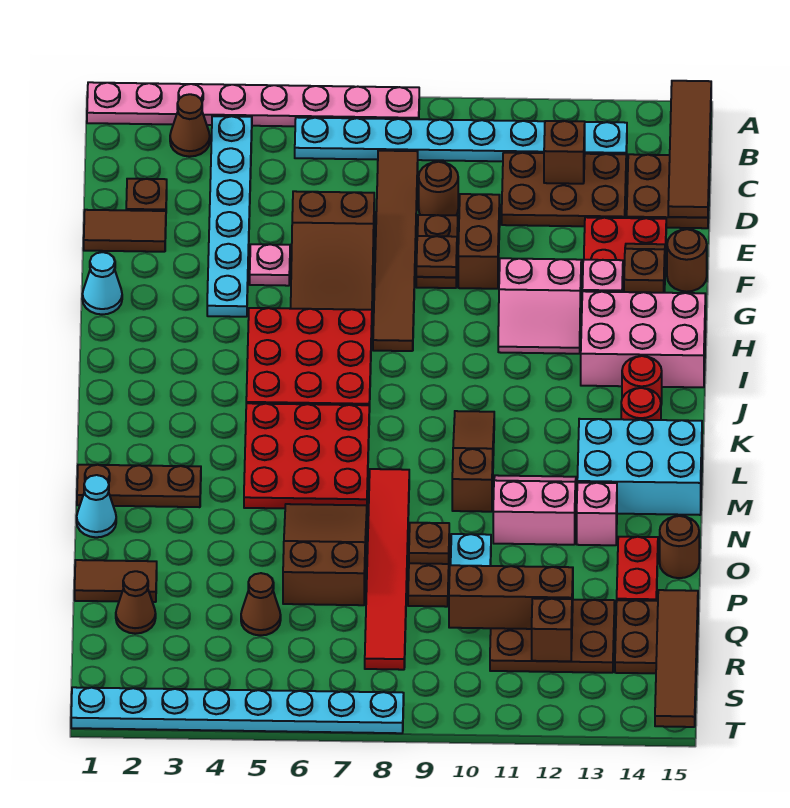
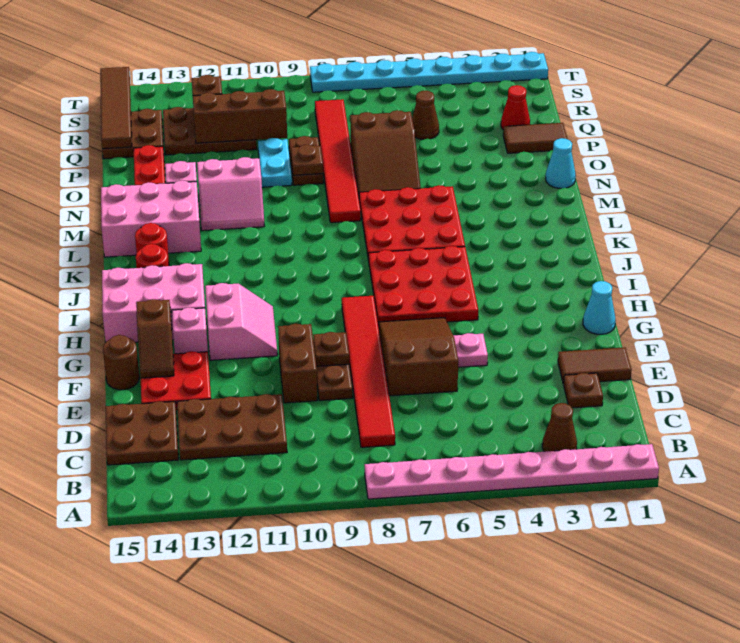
brown 1x4 tile [668,81,711,217] -> none
cyan 1x6 plate [207,116,252,317] -> none
cyan 1x8 plate [295,117,627,161] -> none
brown 1x6 tile [373,151,418,351] -> red 1x6 tile [342,296,395,447]
brown 1x1 brick [544,121,585,184] -> none
brown 1x1 round brick [419,162,458,215] -> none
pink 2x2 slope [498,258,581,354] -> pink 2x2 slope turned to [205,283,277,360]
brown 1x3 slope [452,411,494,512] -> none
cyan 2x3 brick [577,419,702,515] -> pink 2x3 brick [101,181,201,257]
brown 1x3 plate [77,465,201,507] -> none
brown 1x1 round brick [660,516,699,578] -> none
brown 1x1 cone [116,571,156,634] -> red 1x1 cone [501,85,530,130]

